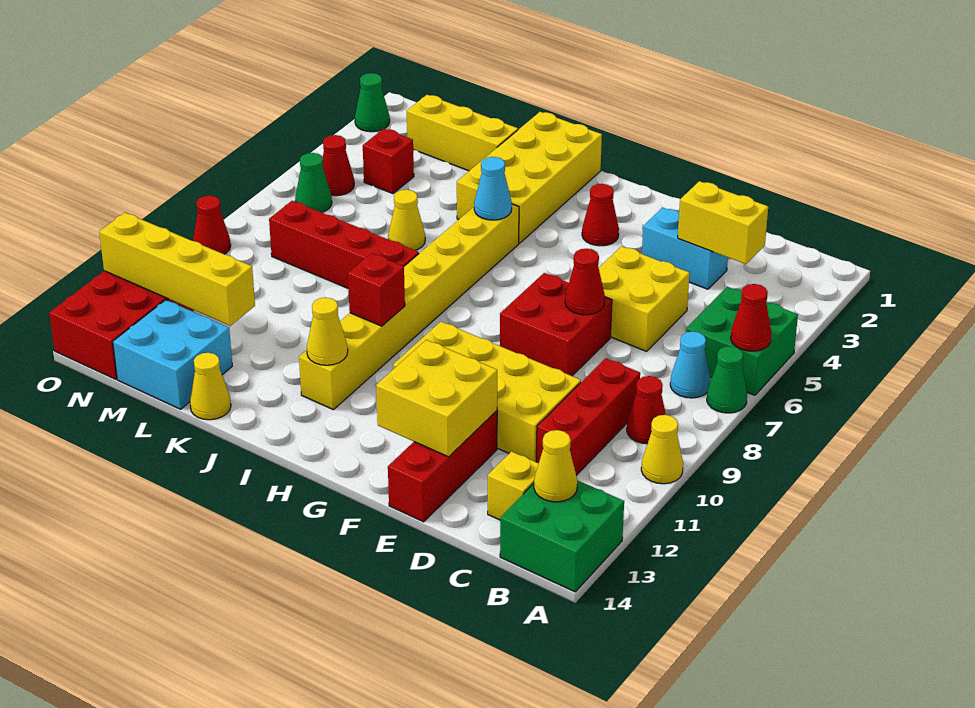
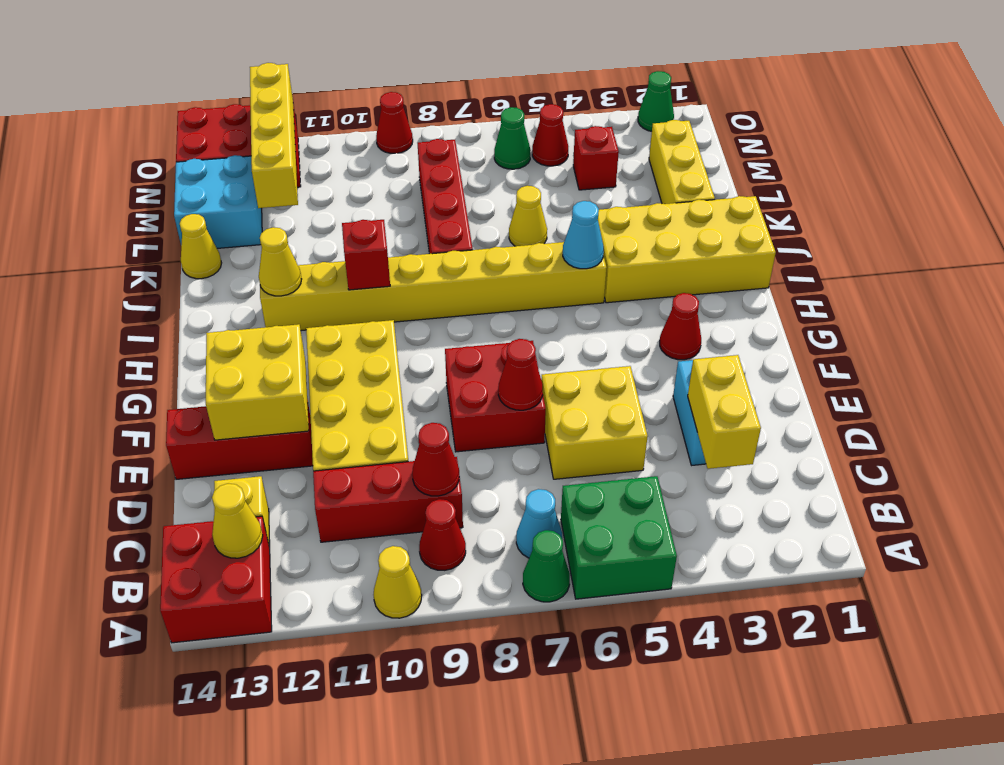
red 1x1 cone [731,284,771,351] -> red 1x1 cone moved to [412,423,459,496]
green 2x2 brick [500,480,624,592] -> red 2x2 brick [160,516,272,643]

